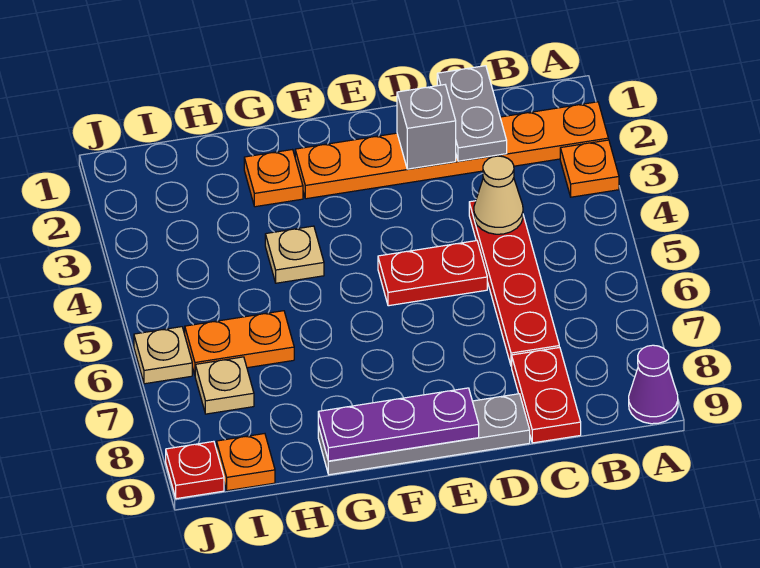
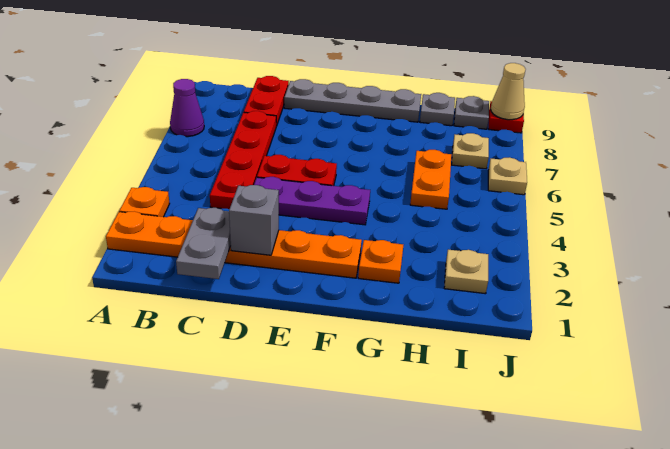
purple 1x1 cone [629,345,678,424] -> purple 1x1 cone moved to [170,79,204,137]
tan 1x1 cone [474,156,523,234] -> tan 1x1 cone moved to [491,63,526,120]
purple 1x3 plate [318,388,479,461] -> purple 1x3 plate moved to [254,177,370,225]
tan 1x1 plate [265,226,324,283] -> tan 1x1 plate moved to [444,250,488,294]
orange 1x2 plate [185,311,294,375] -> orange 1x2 plate turned to [410,150,451,209]
none -> grey 1x1 plate [420,93,455,126]
orange 1x1 plate [217,434,275,491] -> grey 1x1 plate [454,96,489,129]

